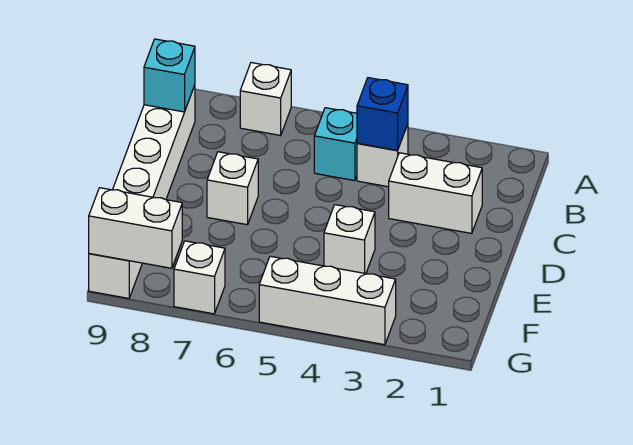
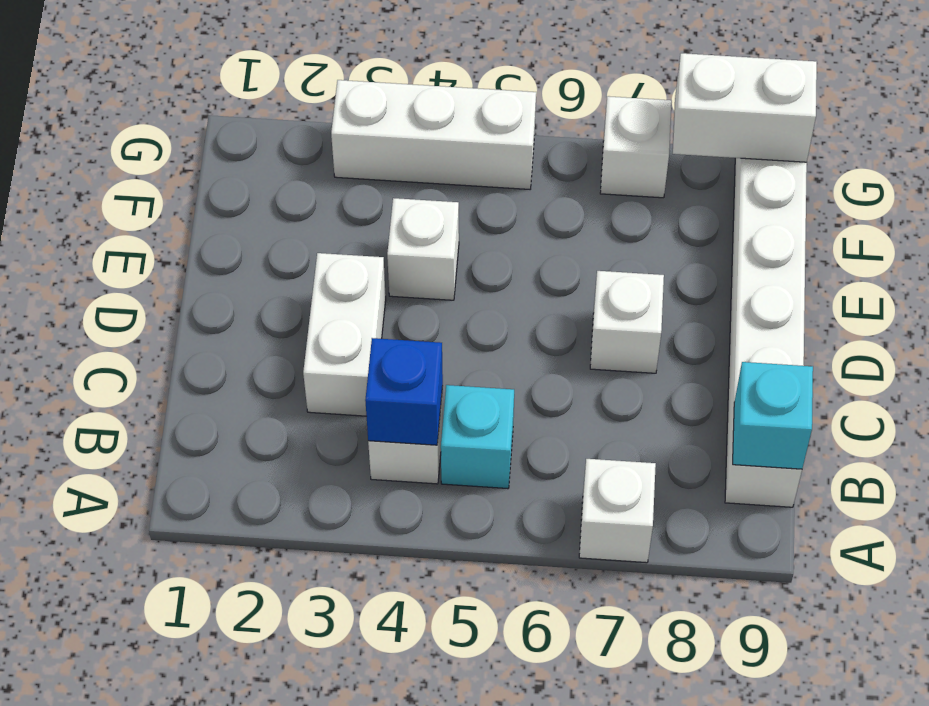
white 1x2 brick [389,153,482,233] -> white 1x2 brick turned to [303,253,386,416]

